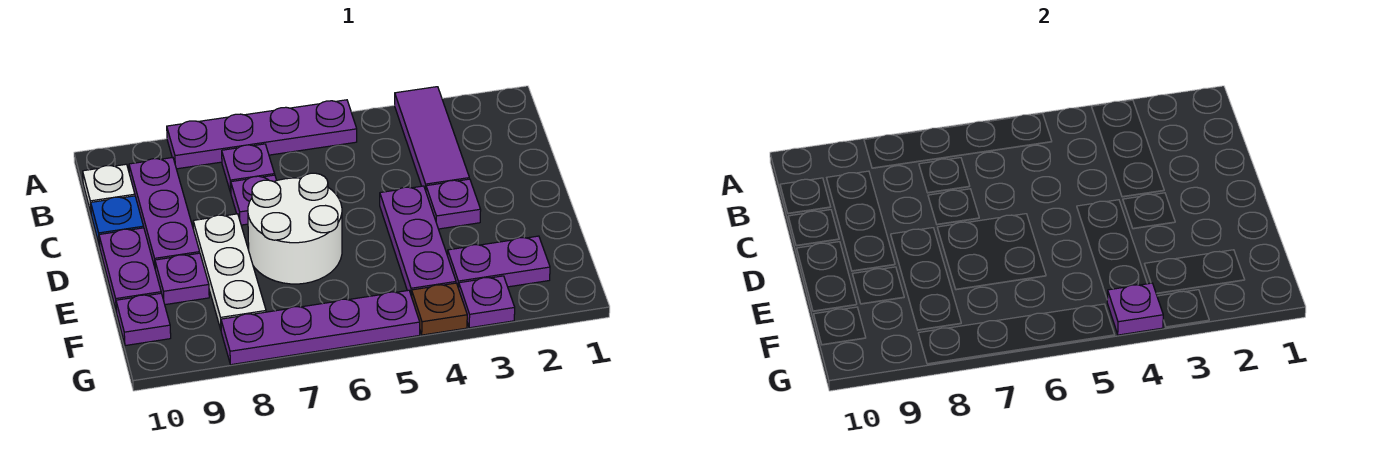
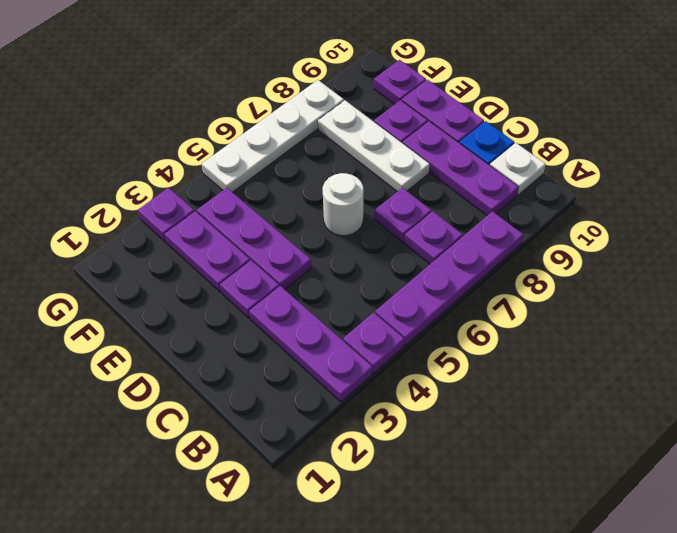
purple 1x3 tile [395,87,469,191] -> purple 1x3 plate [249,286,372,402]
white 2x2 round brick [248,173,342,284] -> white 1x1 round brick [323,173,363,236]
purple 1x2 plate [448,236,550,288] -> purple 1x2 plate turned to [164,211,250,292]
brown 1x1 plate [412,283,467,335] -> none
purple 1x1 plate [1107,283,1163,335] -> purple 1x1 plate moved to [343,313,404,373]
purple 1x4 plate [221,290,420,365] -> white 1x4 plate [202,80,344,192]

